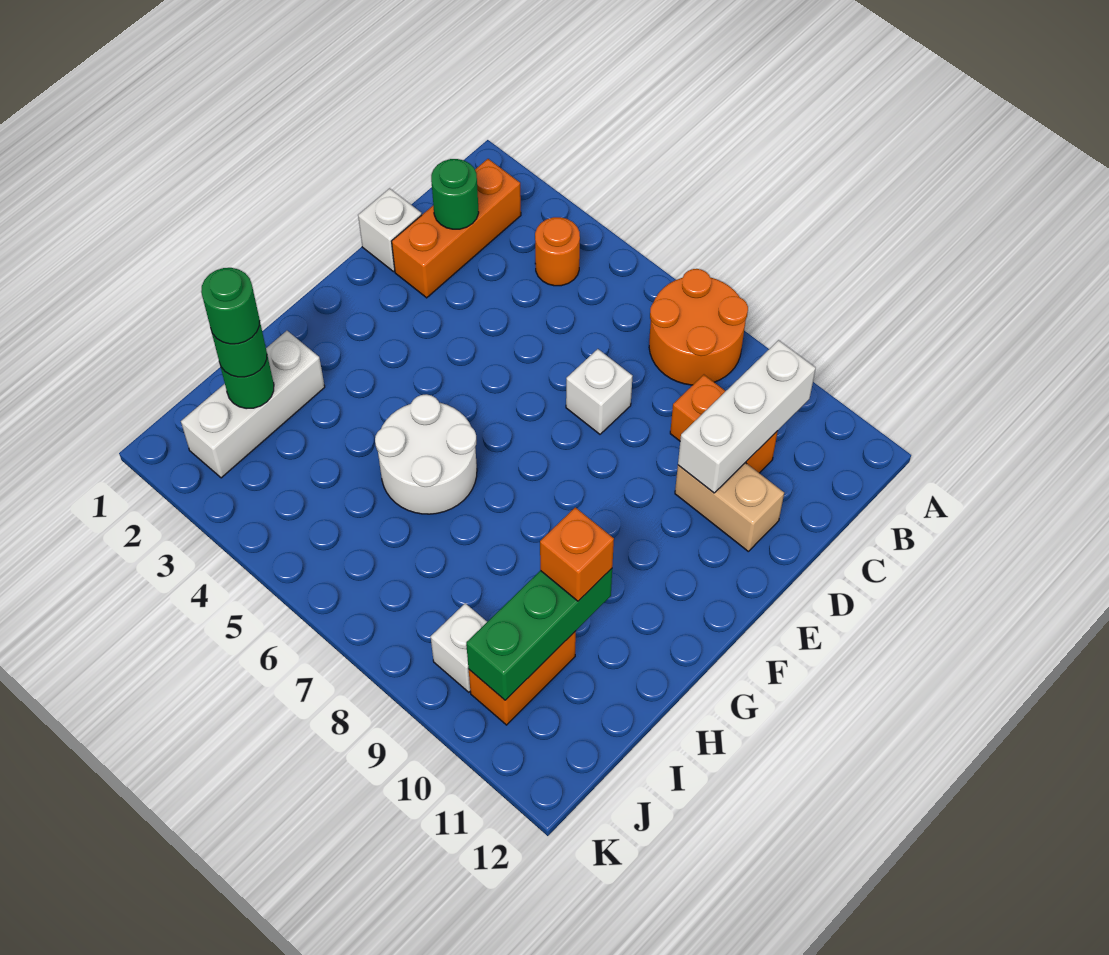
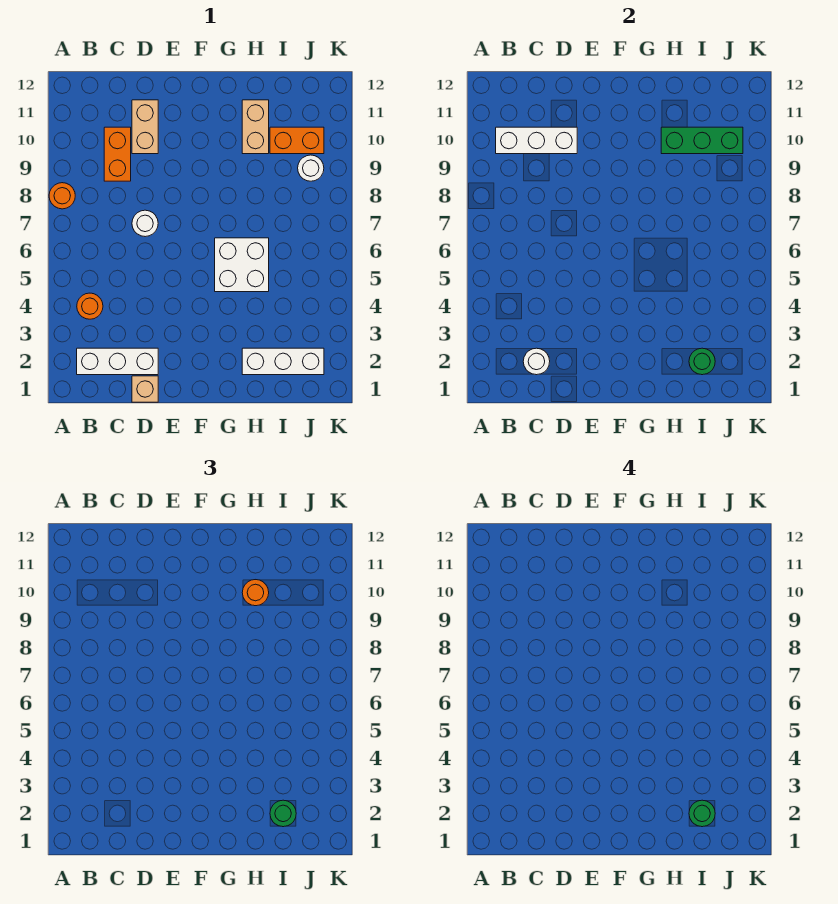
orange 2x2 round brick [649,269,748,385] -> orange 1x1 round brick [49,183,75,209]
orange 1x3 brick [392,159,521,298] -> white 1x3 brick [77,348,158,375]
green 1x1 round brick [431,159,479,229] -> white 1x1 round brick [523,348,550,375]
white 1x1 brick [358,188,422,272] -> tan 1x1 brick [132,376,158,402]
white 1x1 brick [566,349,633,434] -> white 1x1 round brick [132,210,158,237]
white 2x2 round brick [375,394,477,514] -> white 2x2 brick [215,238,269,292]
none -> tan 1x2 brick [242,100,269,154]
orange 1x1 brick [540,507,614,601] -> orange 1x1 round brick [242,580,269,606]
white 1x1 brick [431,603,487,692] -> white 1x1 round brick [298,155,324,181]

